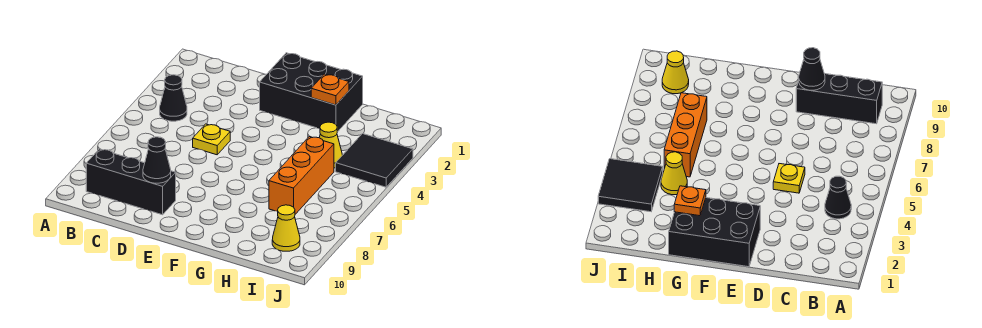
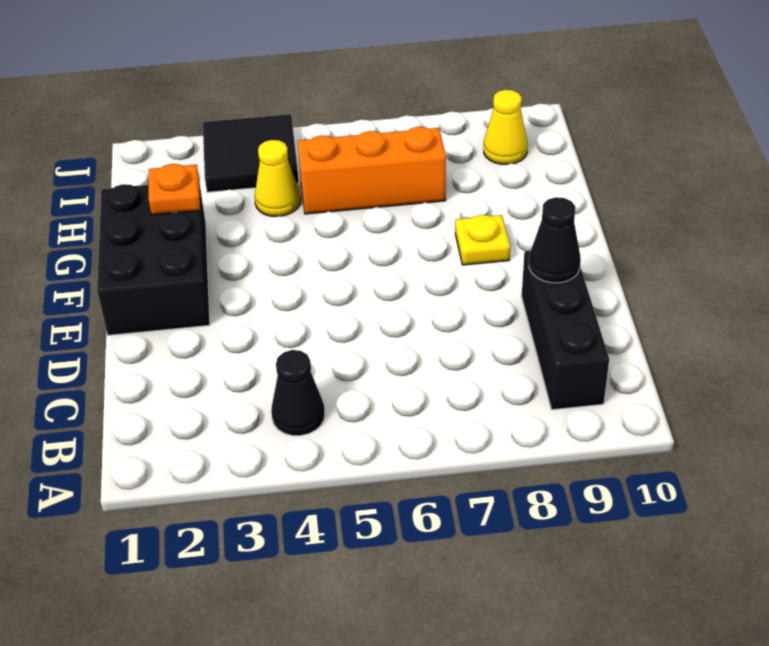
yellow 1x1 plate [193,124,230,155] -> yellow 1x1 plate moved to [455,215,510,265]

